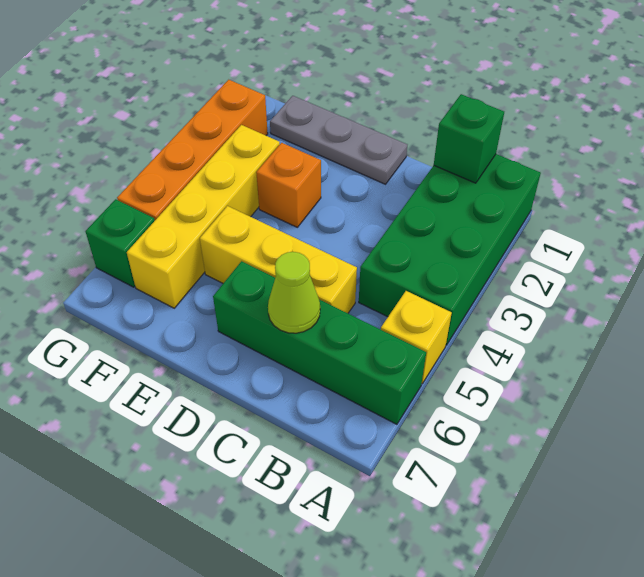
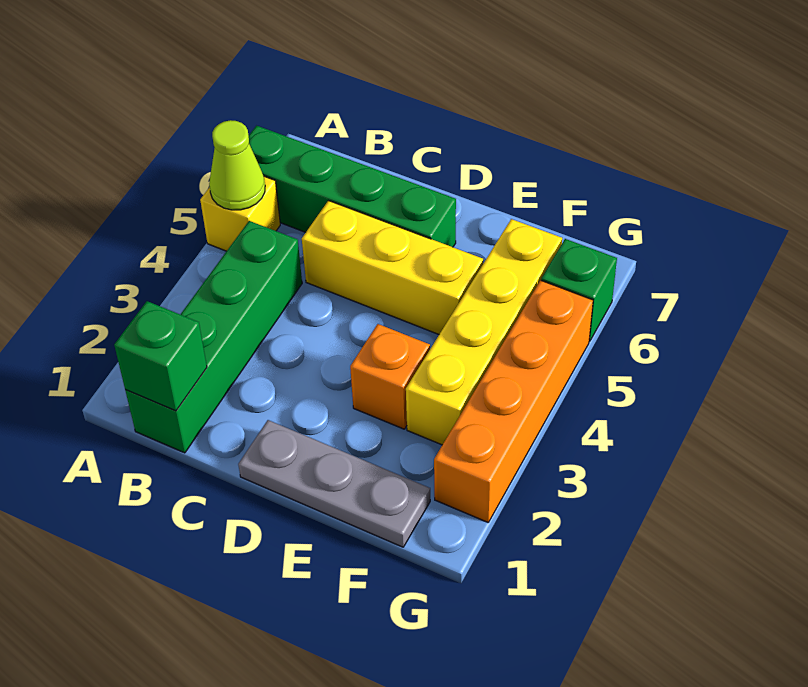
green 2x4 brick [359,154,541,345] -> green 1x4 brick [125,221,302,453]
lime 1x1 cone [268,252,320,333] -> lime 1x1 cone moved to [209,120,265,210]

